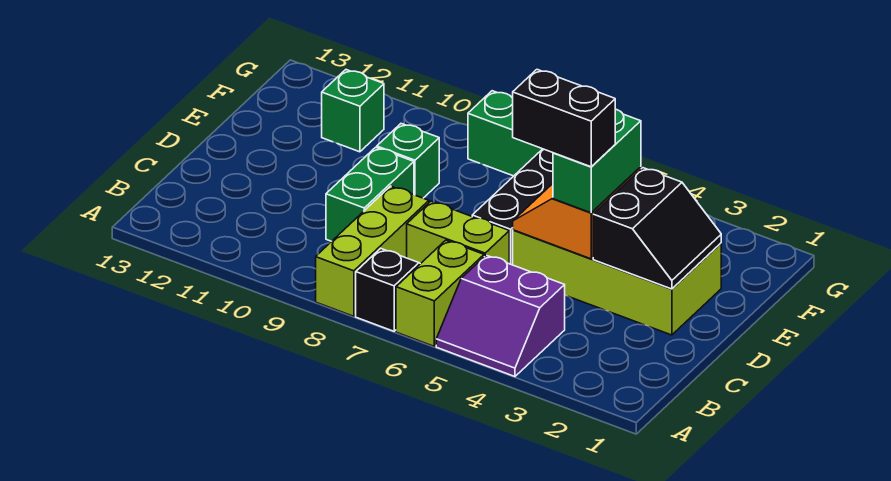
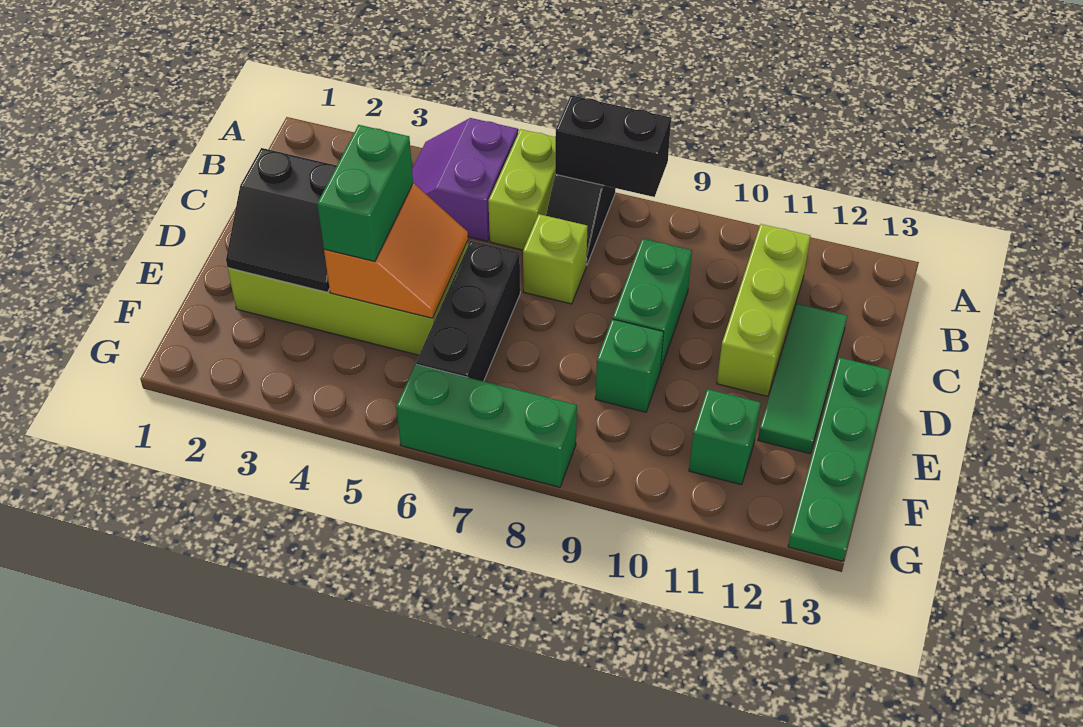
purple 2x2 slope [436,255,565,377] -> purple 2x2 slope turned to [412,118,518,241]
lime 1x3 brick [316,186,429,316] -> lime 1x3 brick moved to [717,224,811,396]
lime 1x2 brick [407,201,509,264] -> lime 1x1 brick [523,214,588,304]
none -> green 1x3 tile [758,304,847,454]
black 2x2 slope [593,168,721,289] -> black 2x2 slope turned to [226,148,337,292]
black 1x2 brick [513,70,615,167] -> black 1x2 brick moved to [555,95,671,197]
none -> green 1x4 plate [788,357,891,561]

